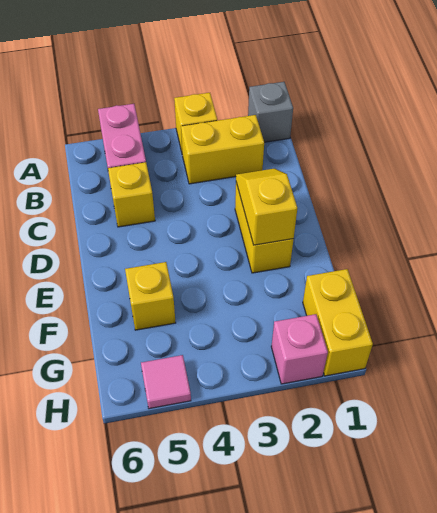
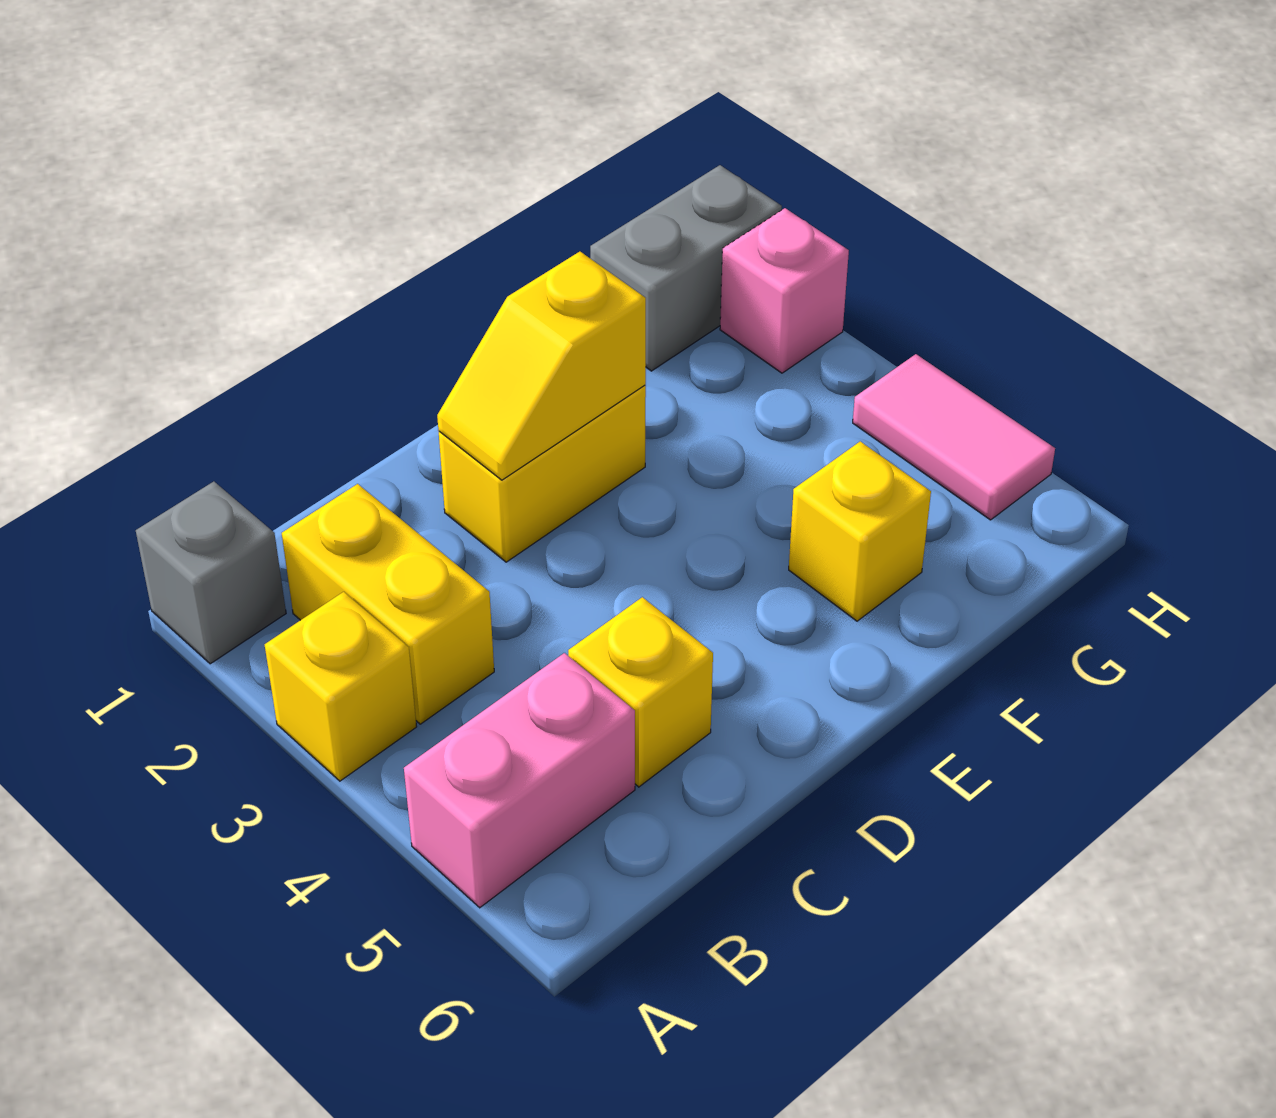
yellow 1x2 brick [303,269,373,376] -> grey 1x2 brick [590,165,782,371]
pink 1x1 tile [141,355,191,409] -> pink 1x2 tile [853,354,1055,520]

